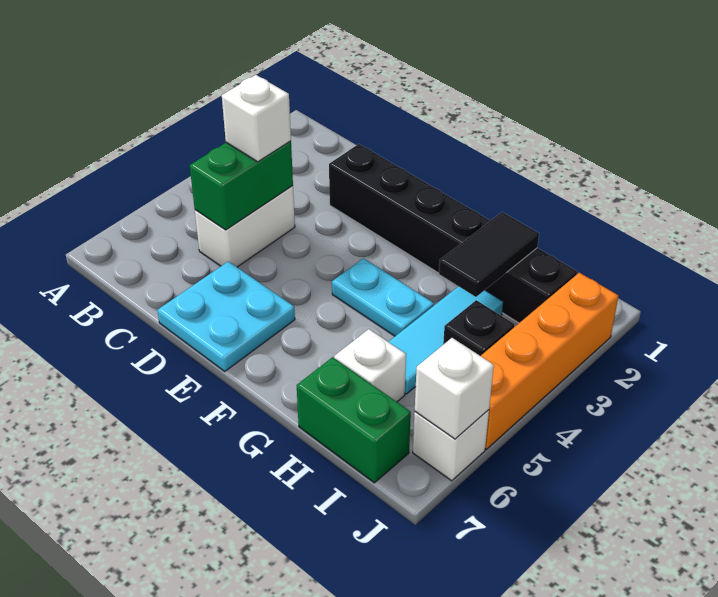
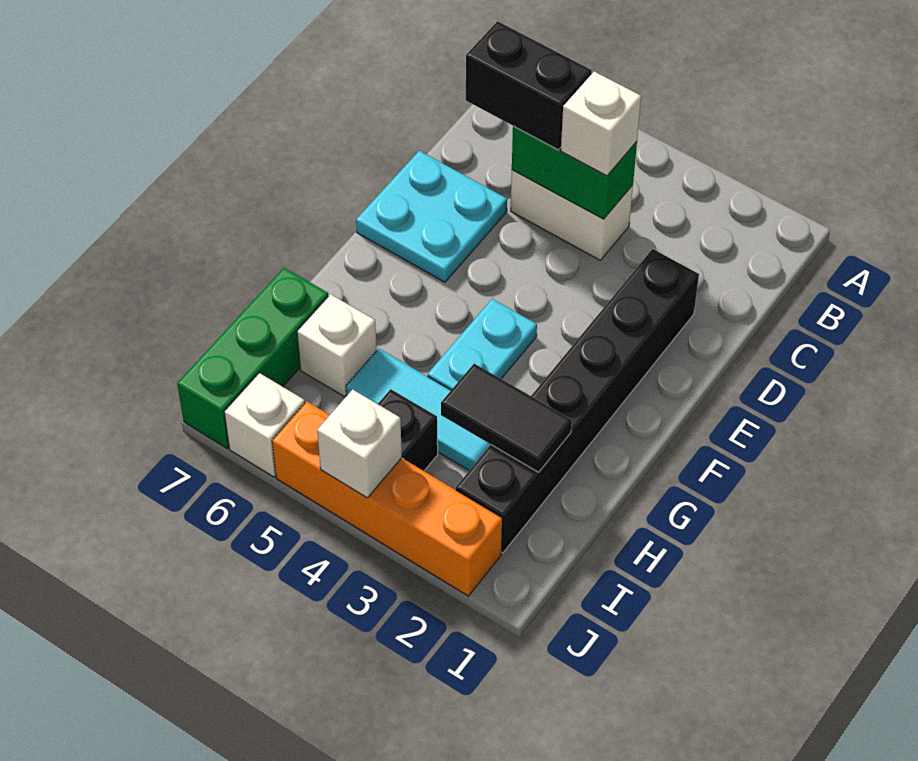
none -> black 1x2 brick [466,21,592,150]
green 1x2 brick [297,357,411,483] -> green 1x3 brick [177,268,328,448]
white 1x1 brick [415,338,494,439] -> white 1x1 brick moved to [317,389,402,498]

